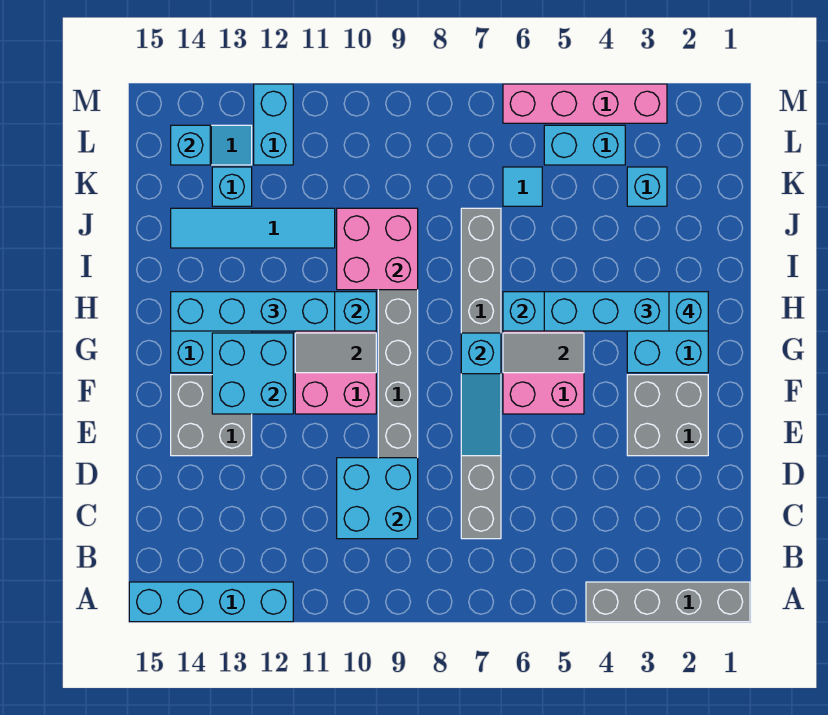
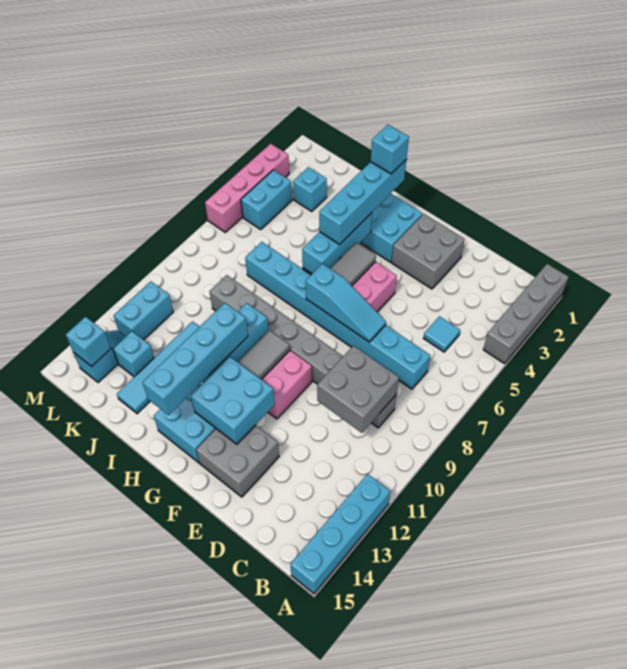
grey 1x8 brick [461,208,501,539] -> cyan 1x8 brick [245,242,430,389]
cyan 2x2 brick [337,458,418,539] -> grey 2x2 brick [317,346,399,433]
pink 2x2 brick [337,208,418,290] -> none
cyan 1x1 tile [503,167,542,206] -> cyan 1x1 tile moved to [424,316,460,352]
cyan 1x2 brick [254,84,293,165] -> cyan 1x2 brick turned to [114,282,173,340]

